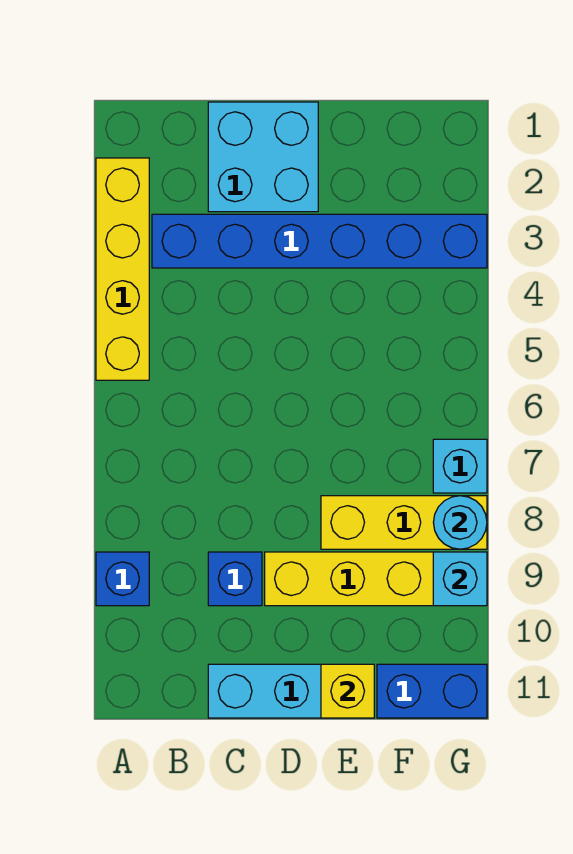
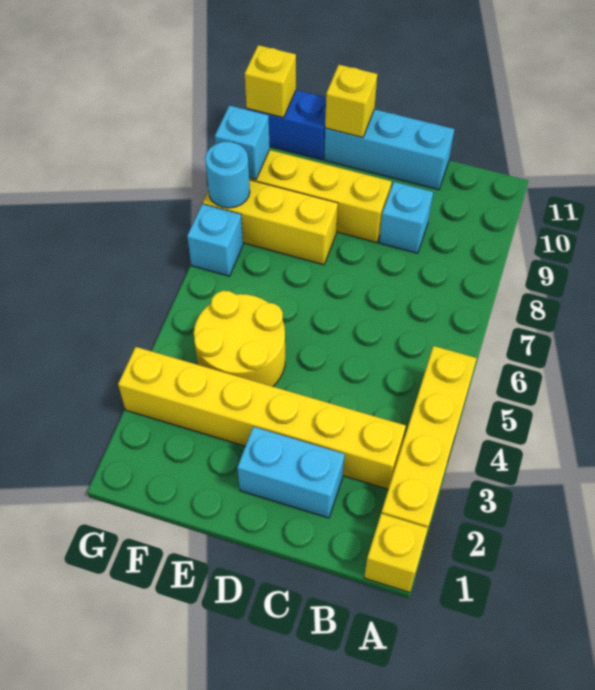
none -> yellow 1x1 brick [364,514,428,592]
blue 1x1 brick [96,552,149,606] -> none
blue 1x6 brick [152,214,487,268] -> yellow 1x6 brick [118,347,406,489]
cyan 2x2 brick [208,102,318,212] -> cyan 1x2 brick [237,427,345,518]
blue 1x1 brick [208,552,262,606] -> cyan 1x1 brick [379,182,433,253]
none -> yellow 2x2 round brick [194,291,285,387]
none -> yellow 1x1 brick [245,45,296,117]

